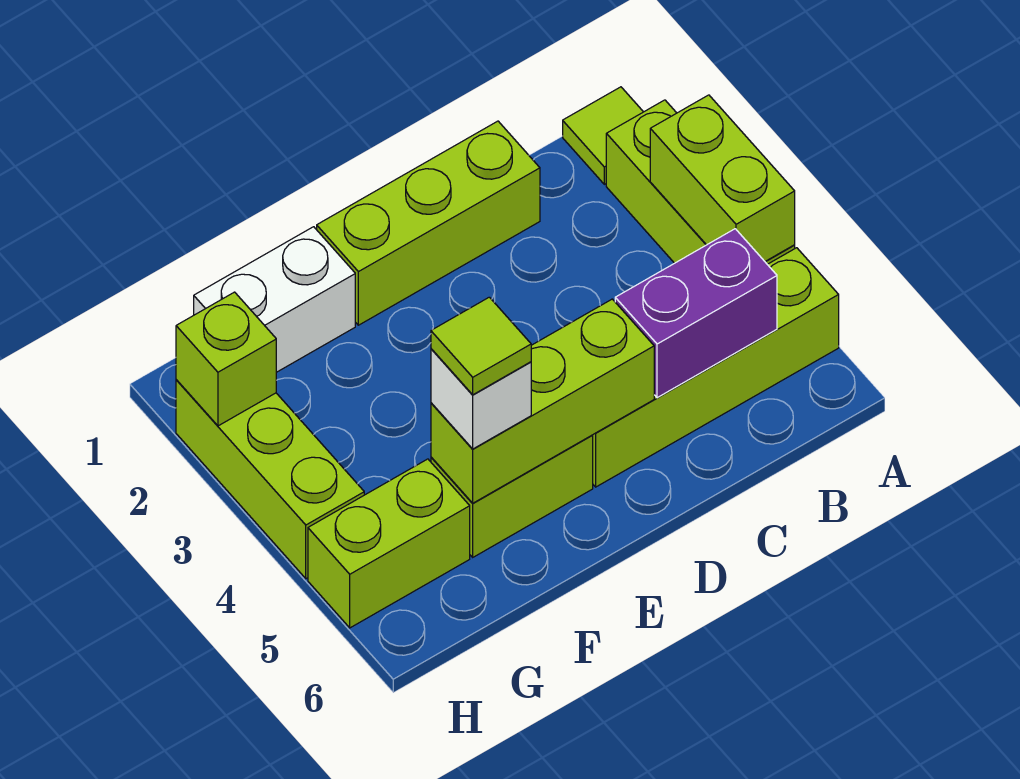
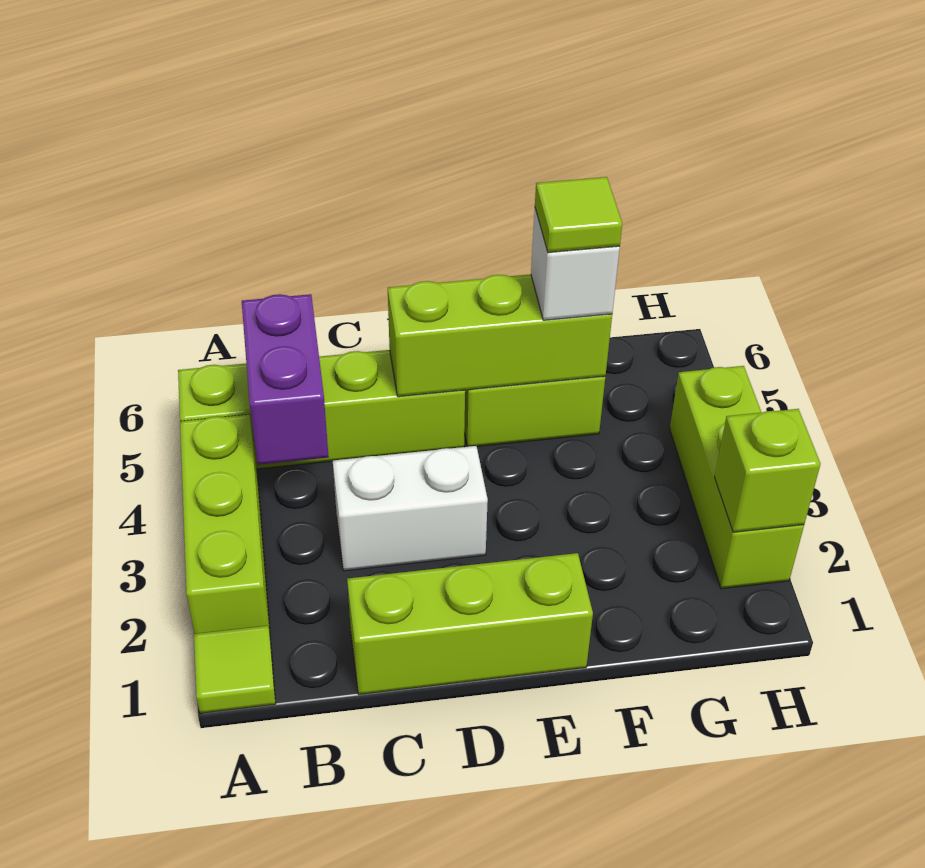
lime 1x2 brick [650,95,795,261] -> none
purple 1x2 brick [615,229,777,398] -> purple 1x2 brick turned to [242,294,329,465]
white 1x2 brick [194,227,355,372] -> white 1x2 brick moved to [333,446,488,571]
lime 1x2 brick [308,459,470,628] -> none

